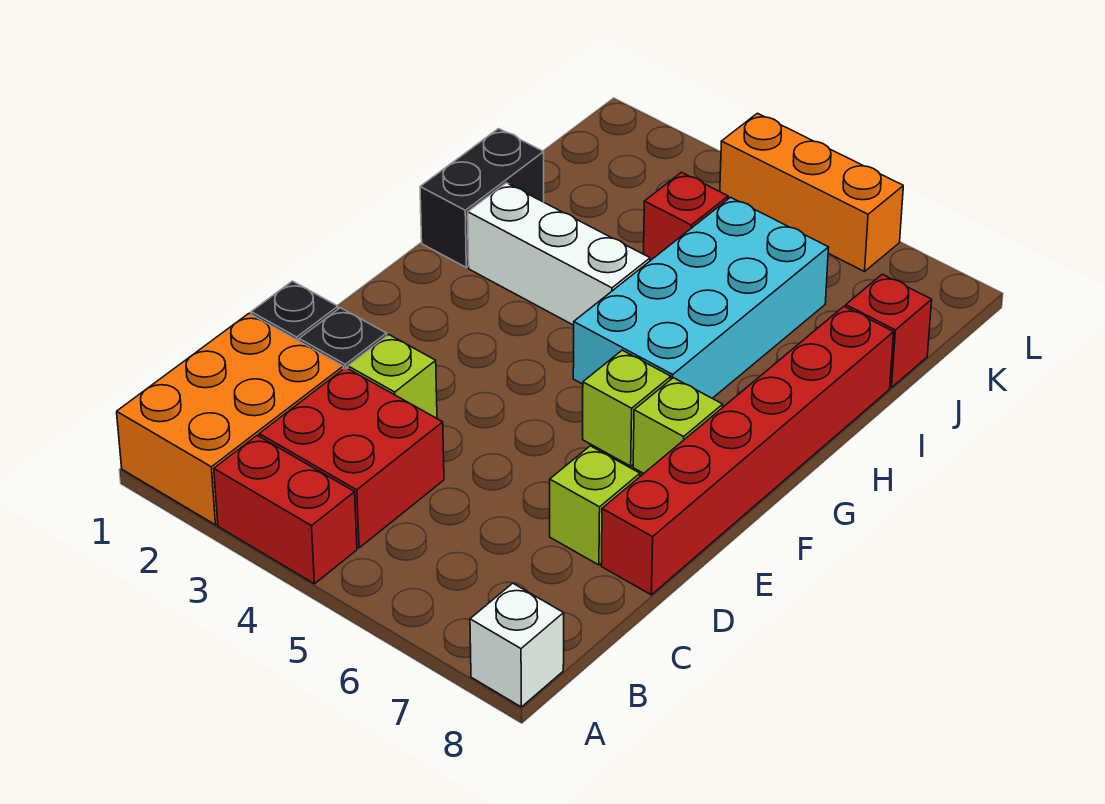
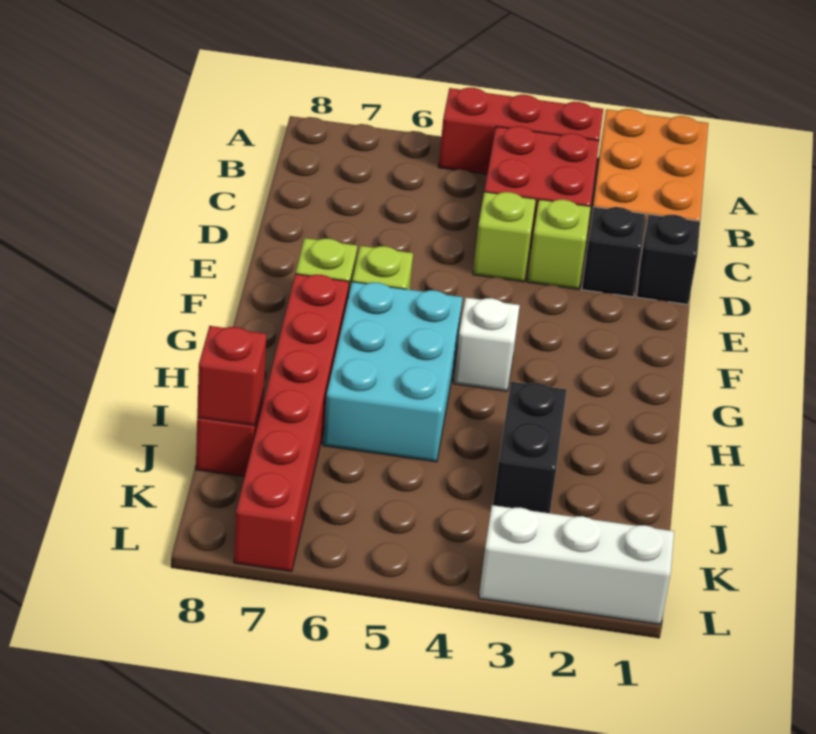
red 1x2 brick [214,435,357,584] -> red 1x3 brick [439,88,603,174]
white 1x1 brick [470,583,564,707] -> white 1x1 brick moved to [454,298,520,391]
lime 1x1 brick [550,446,640,565] -> lime 1x1 brick moved to [473,192,536,282]
red 1x6 brick [601,306,894,595] -> red 1x6 brick moved to [234,274,349,571]
cyan 2x4 brick [573,197,829,398] -> cyan 2x3 brick [323,282,463,462]
black 1x2 brick [420,129,544,267] -> black 1x2 brick moved to [493,382,567,513]
white 1x3 brick [468,183,650,325] -> white 1x3 brick moved to [479,505,674,624]
red 1x1 brick [644,172,728,261] -> red 1x1 brick moved to [197,326,267,425]
orange 1x3 brick [720,113,903,272] -> none

